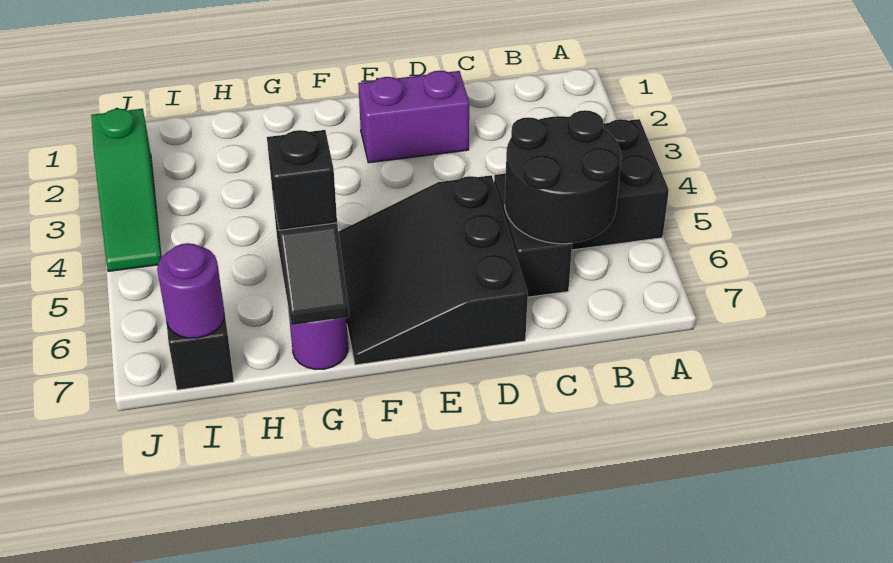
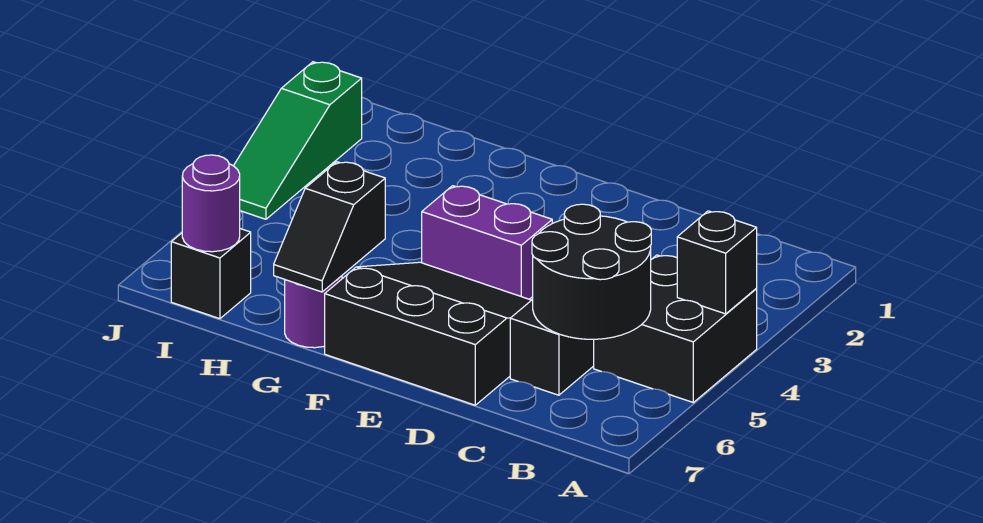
purple 1x2 brick [358,71,469,163] -> purple 1x2 brick moved to [422,186,552,299]
black 3x3 slope [338,175,528,365] -> black 3x3 slope turned to [325,262,531,405]
black 1x1 brick [267,130,337,230] -> black 1x1 brick moved to [677,211,757,314]

